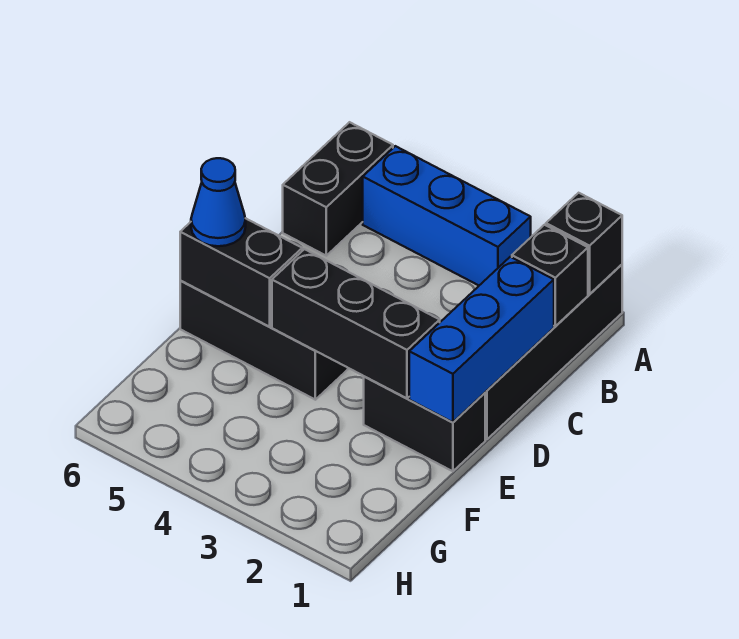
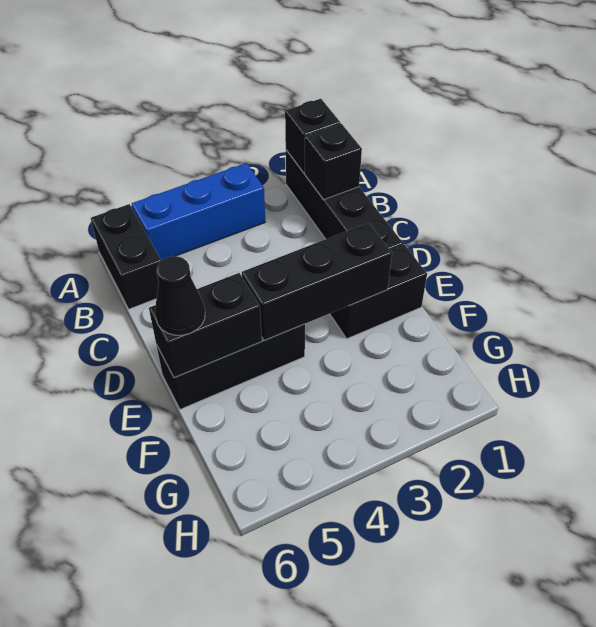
blue 1x3 brick [409,257,554,422] -> none
blue 1x1 cone [191,158,246,246] -> black 1x1 cone [155,256,205,335]

